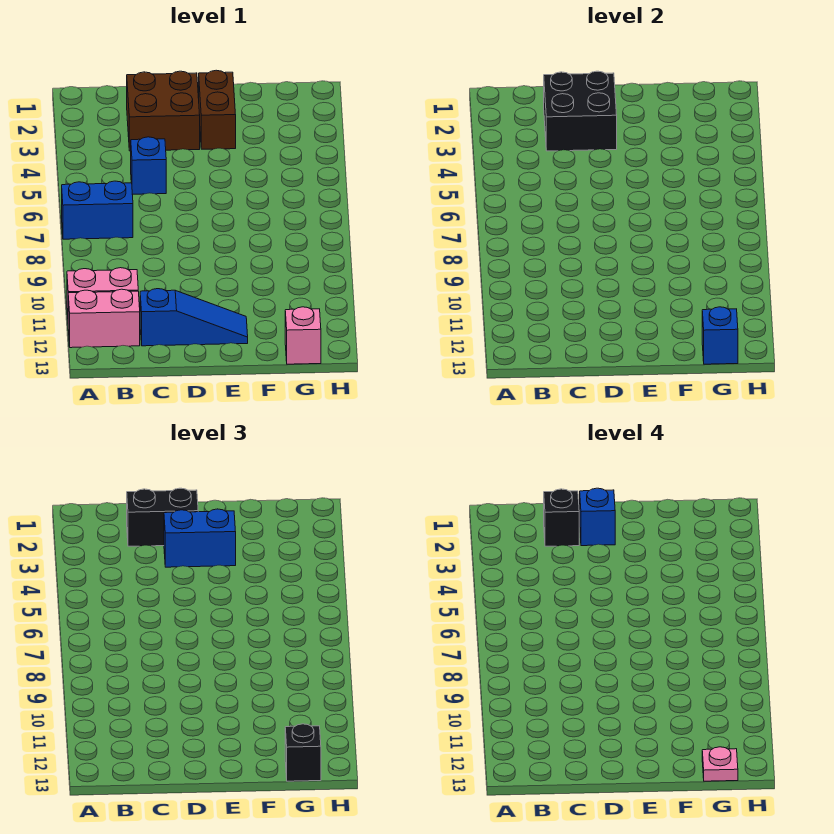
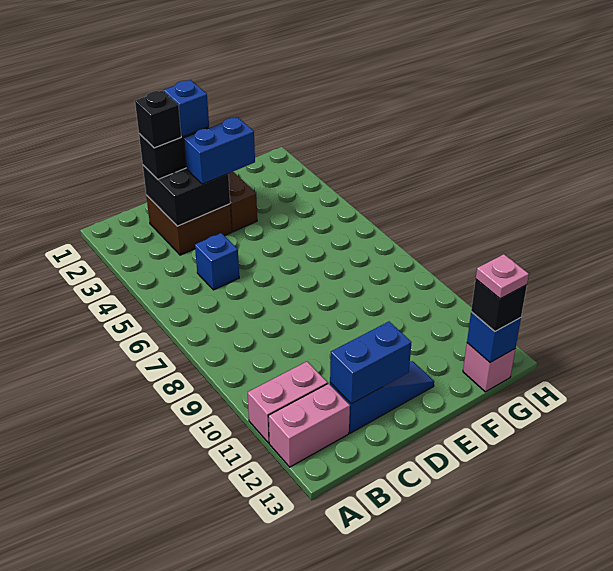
blue 1x2 brick [62,181,133,239] -> blue 1x2 brick moved to [330,322,411,404]

